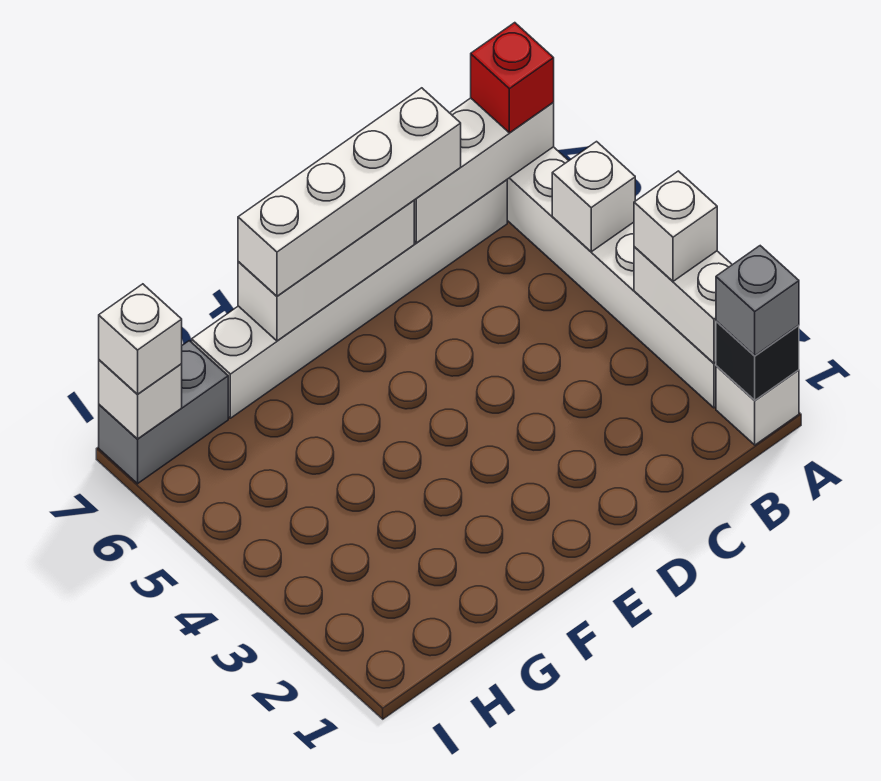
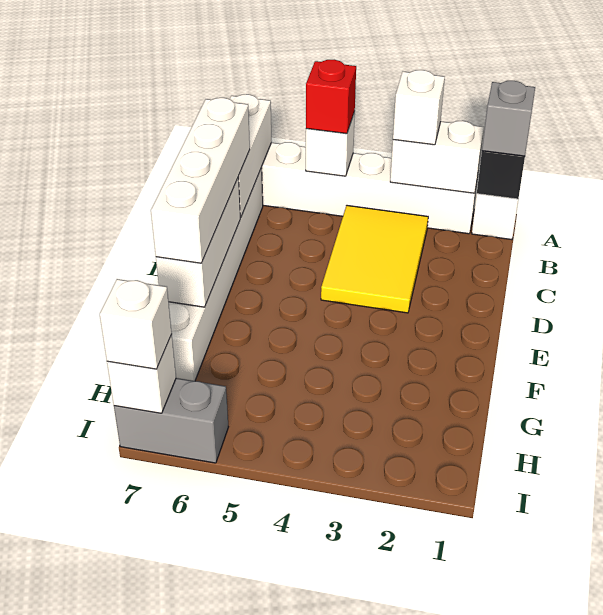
red 1x1 brick [471,23,554,133] -> red 1x1 brick moved to [306,60,356,134]
none -> yellow 2x3 tile [321,205,428,313]
grey 1x2 brick [99,341,228,484] -> grey 1x2 brick turned to [114,378,228,463]

